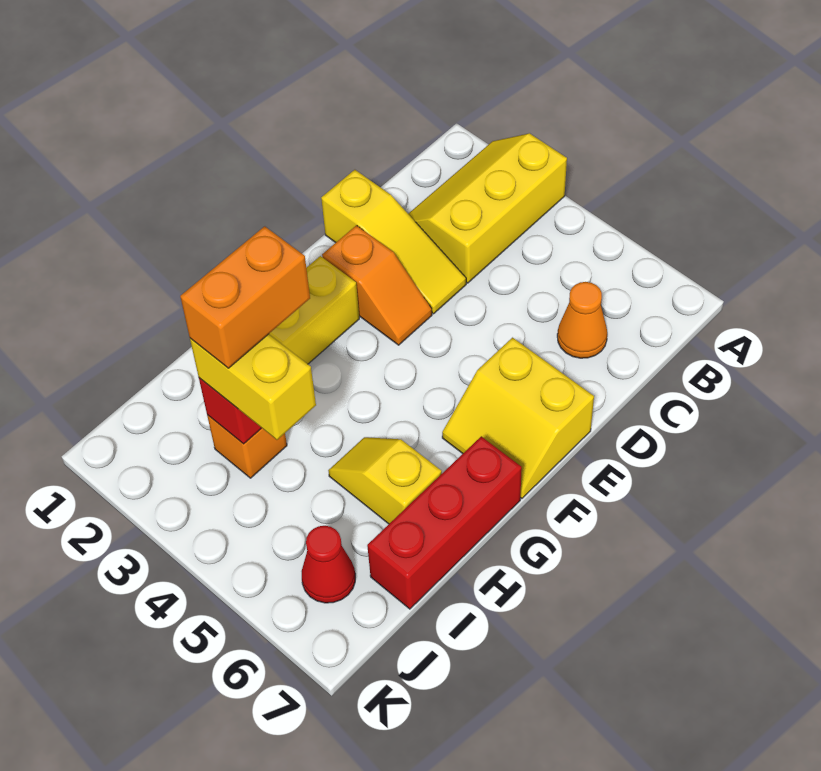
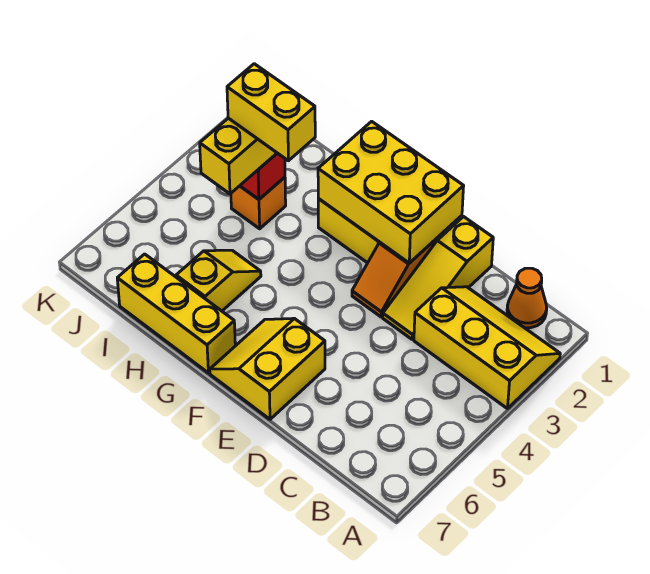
orange 1x1 cone [557,282,607,358] -> orange 1x1 cone moved to [507,268,547,328]
none -> yellow 2x3 brick [318,121,464,263]
red 1x3 brick [367,436,522,609] -> yellow 1x3 brick [117,254,235,373]
orange 1x2 brick [180,226,310,368] -> yellow 1x2 brick [227,64,315,161]
red 1x1 cone [302,526,355,603] -> none

